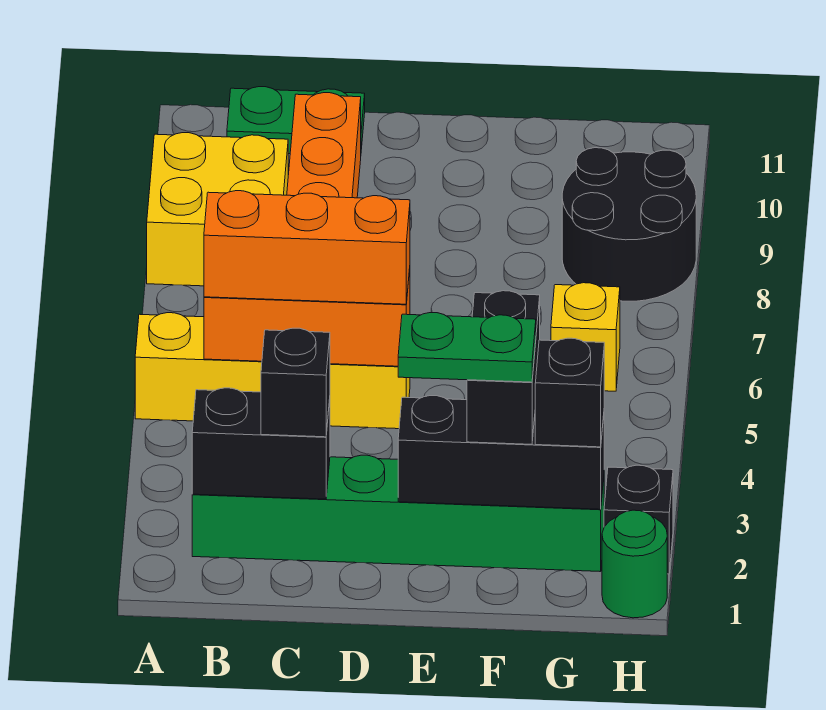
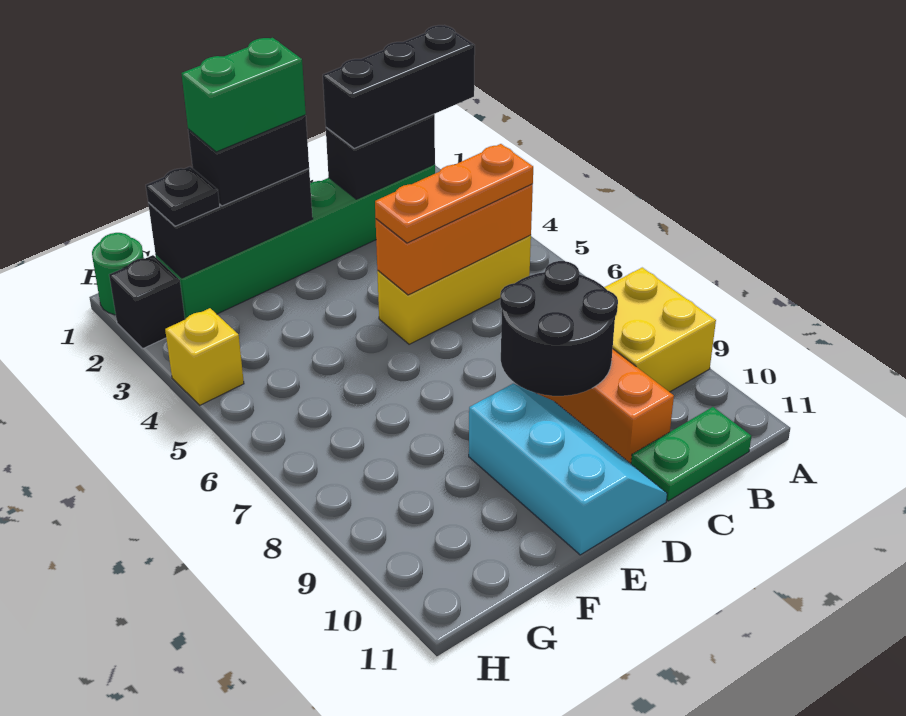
yellow 1x4 brick [135,313,410,429] -> yellow 1x3 brick [377,235,531,344]
orange 1x3 brick [204,191,410,304] -> orange 1x3 plate [375,144,533,243]
black 1x1 brick [261,328,330,437] -> black 1x3 brick [323,25,475,148]
none -> cyan 2x3 slope [469,384,667,555]
green 1x2 plate [398,313,536,382] -> green 1x2 brick [181,38,306,152]
black 1x2 brick [467,291,540,444] -> black 1x2 brick turned to [188,115,309,206]
black 1x1 brick [535,338,604,447] -> black 1x1 plate [146,167,220,226]
yellow 1x1 brick [551,283,620,391] -> yellow 1x1 brick moved to [165,308,244,405]
black 2x2 round brick [562,148,696,301] -> black 2x2 round brick moved to [500,261,618,396]

